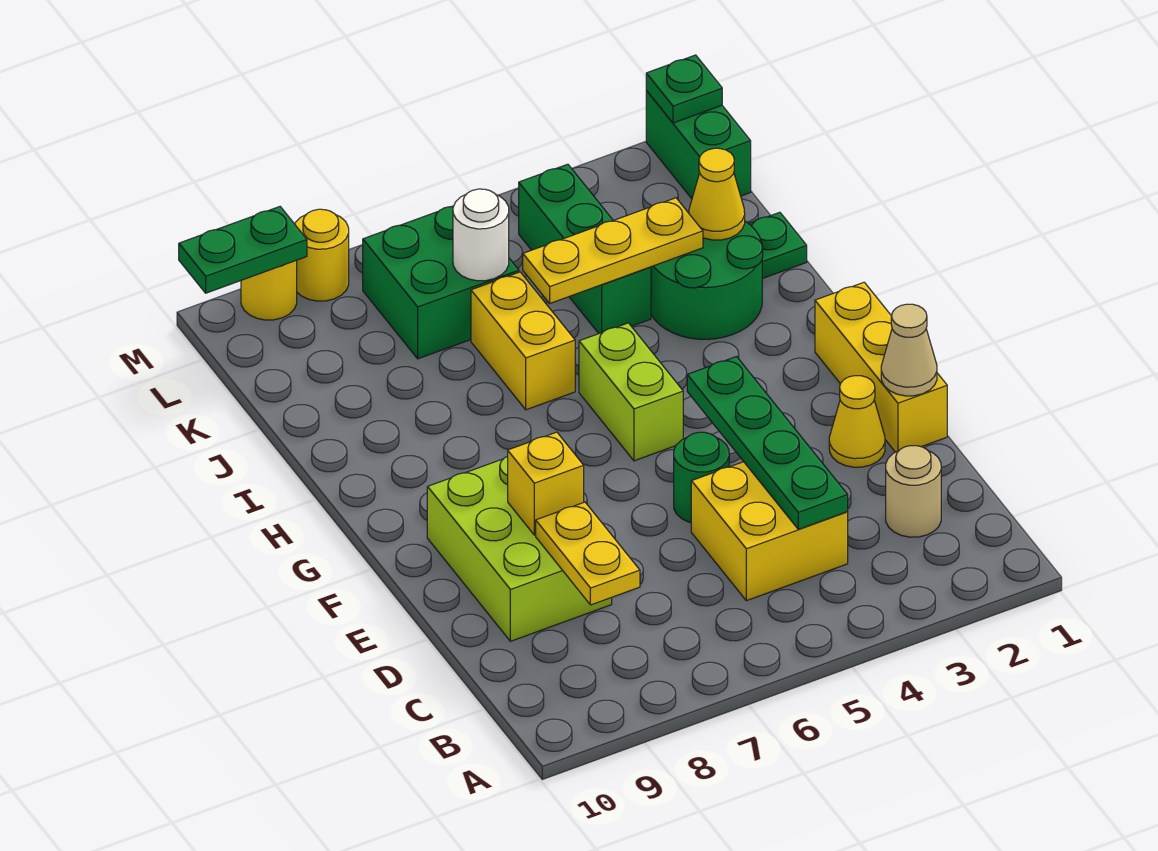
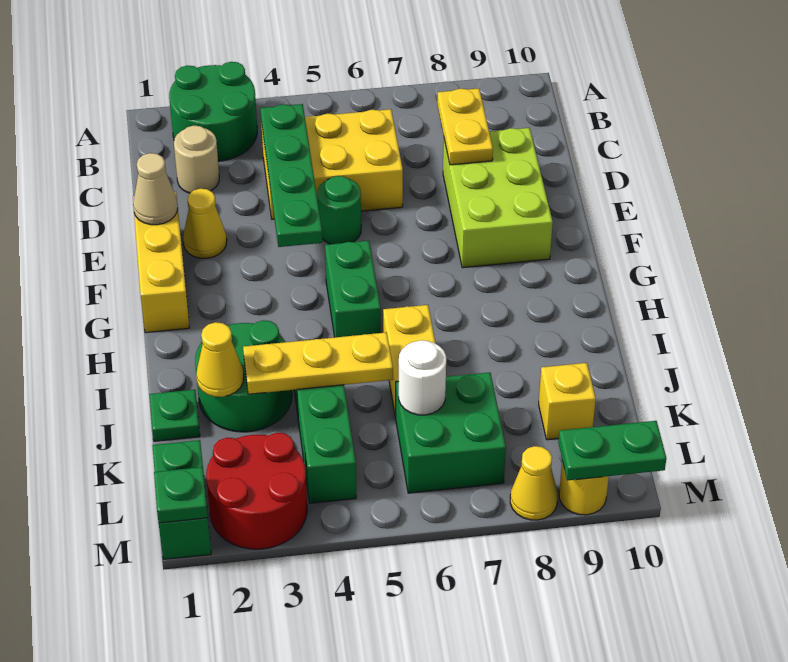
none -> green 2x2 round brick [169,62,257,161]
yellow 2x2 brick [691,462,848,601] -> yellow 2x3 brick [261,109,403,219]
yellow 1x1 brick [508,432,584,535] -> yellow 1x1 brick moved to [539,363,596,440]
lime 1x2 brick [579,323,683,461] -> green 1x2 brick [325,241,381,337]
none -> red 2x2 round brick [206,433,307,549]
yellow 1x1 round brick [295,209,349,301] -> yellow 1x1 cone [510,446,558,520]

